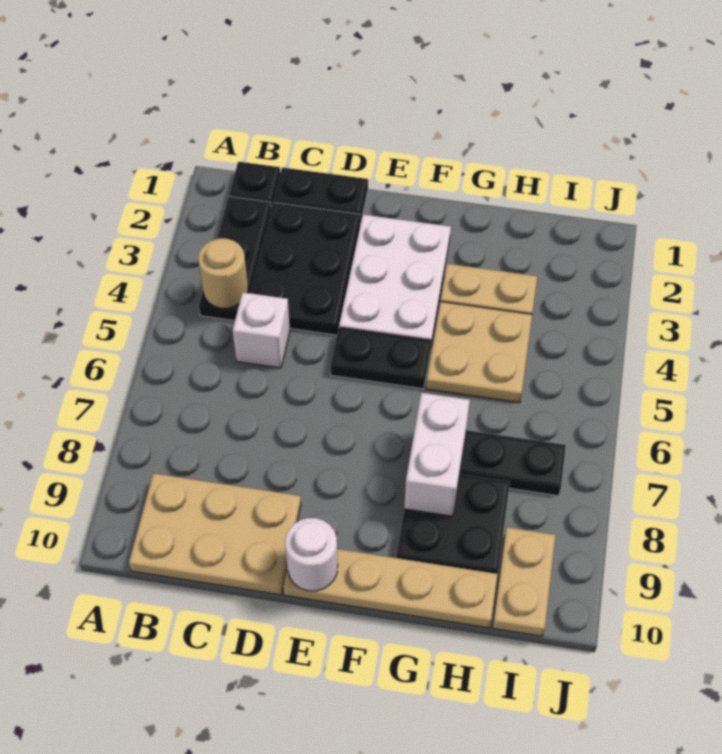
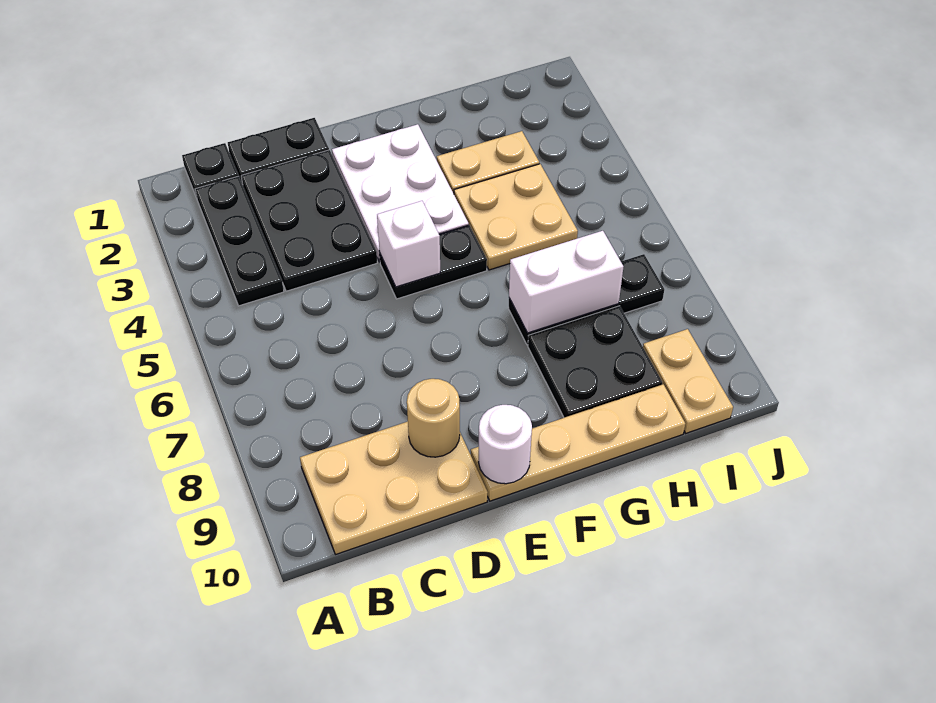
tan 1x1 round brick [198,238,248,308] -> tan 1x1 round brick moved to [407,379,460,457]
white 1x1 brick [233,292,290,368] -> white 1x1 brick moved to [377,201,440,287]
white 1x2 brick [404,393,470,516] -> white 1x2 brick turned to [509,231,623,333]

